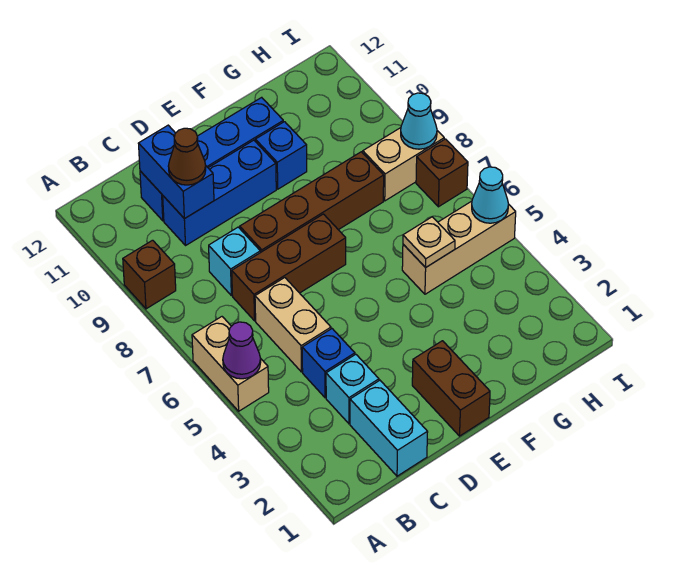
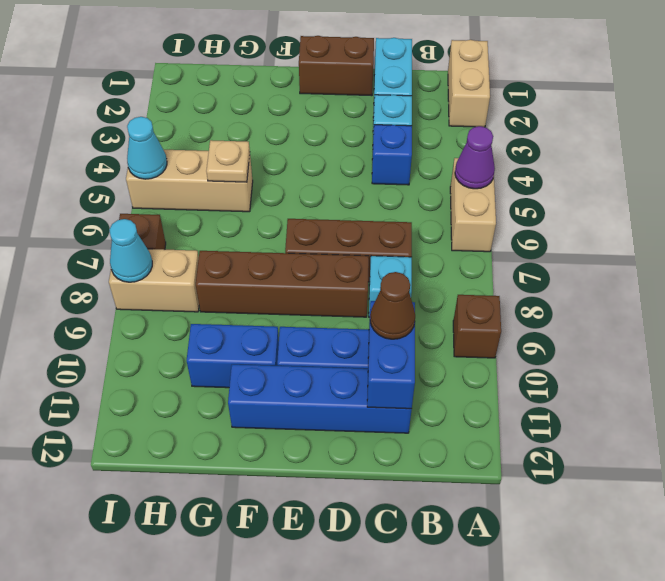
tan 1x2 brick [255,278,331,372] -> tan 1x2 brick moved to [448,40,490,127]
brown 1x2 brick [412,341,490,436] -> brown 1x2 brick turned to [299,36,374,96]
blue 1x1 brick [255,122,307,189] -> blue 1x2 brick [187,324,279,388]

